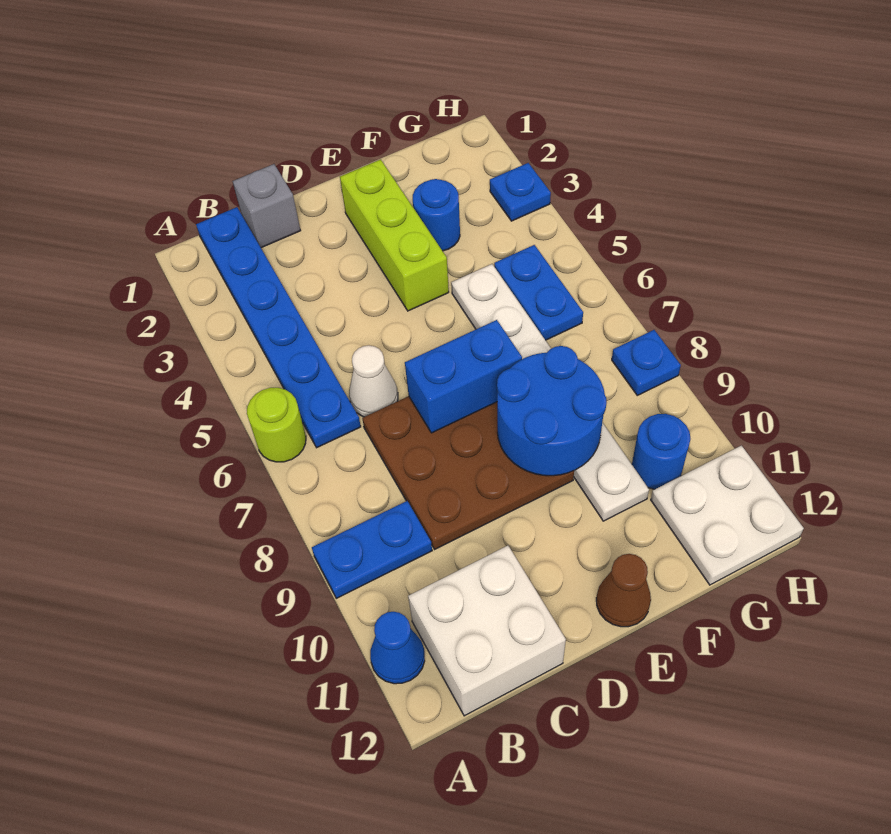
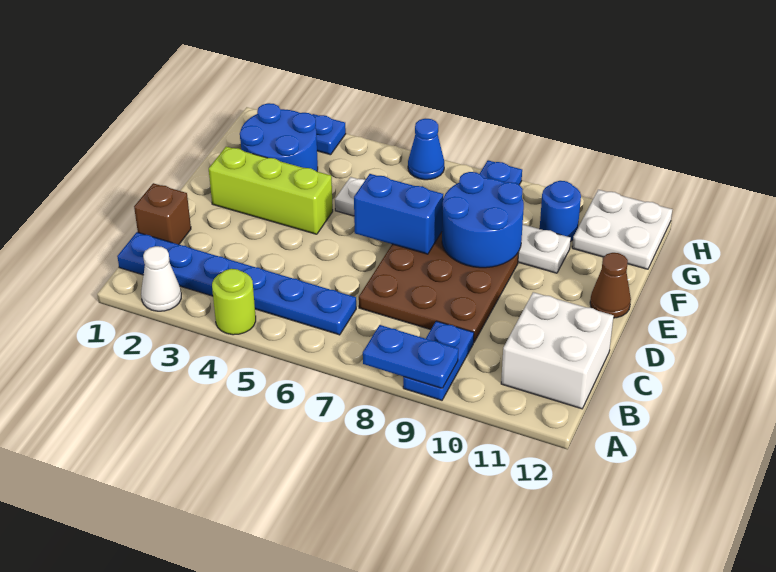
lime 1x1 round brick [247,388,306,462] -> lime 1x1 round brick moved to [212,269,256,335]
blue 1x1 cone [370,612,425,684] -> blue 1x1 cone moved to [408,119,444,180]
grey 1x1 brick [233,164,301,248] -> brown 1x1 brick [134,183,191,244]
white 1x1 cone [349,345,398,417] -> white 1x1 cone moved to [141,246,181,311]
blue 1x2 brick [405,320,522,433] -> blue 1x2 brick turned to [354,174,443,254]
blue 1x1 round brick [413,179,460,251] -> blue 2x2 round brick [240,103,318,171]
blue 1x2 plate [494,245,583,340] -> blue 1x2 plate moved to [363,325,458,388]

